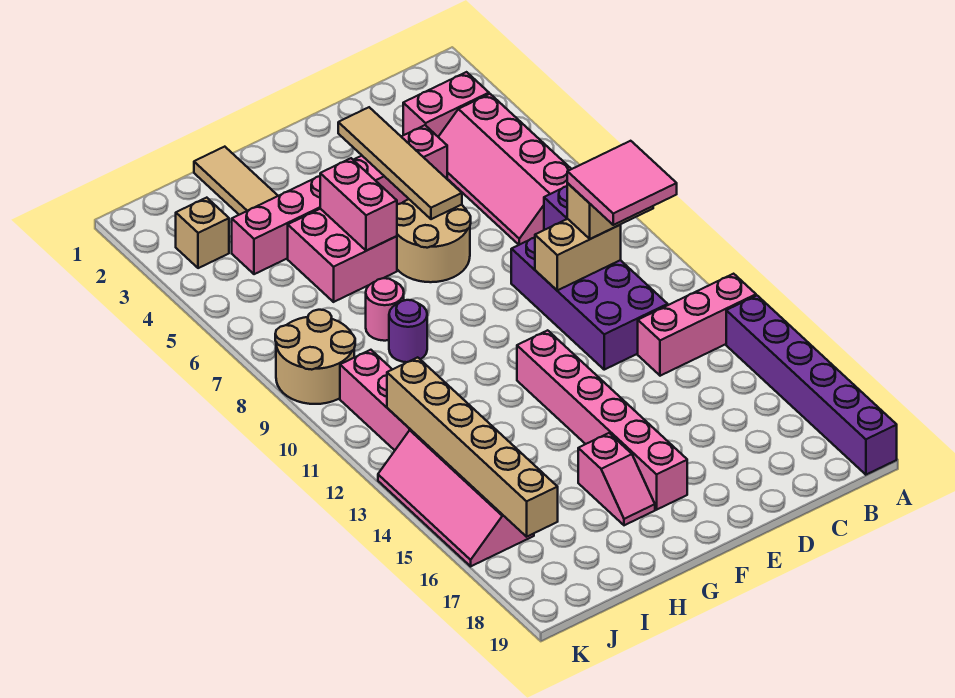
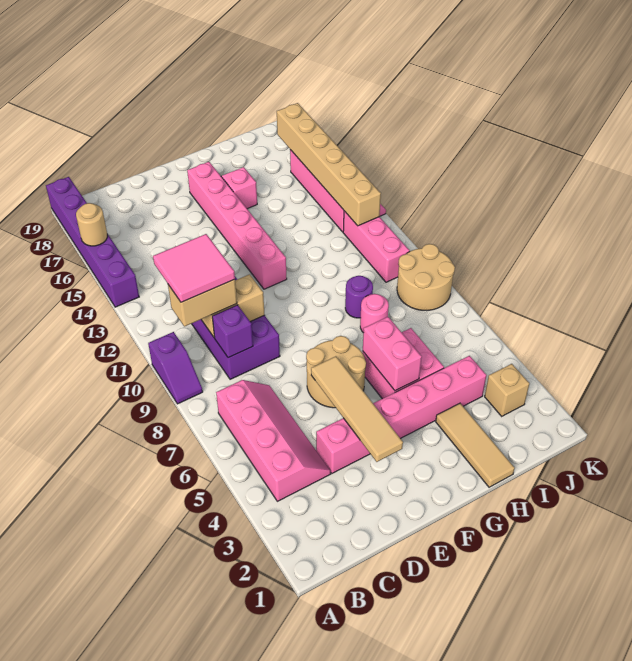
none -> purple 1x2 slope [148,332,203,404]
pink 1x3 brick [638,274,756,376] -> none
none -> tan 1x1 round brick [76,203,107,246]
pink 1x2 brick [403,72,489,137] -> none

